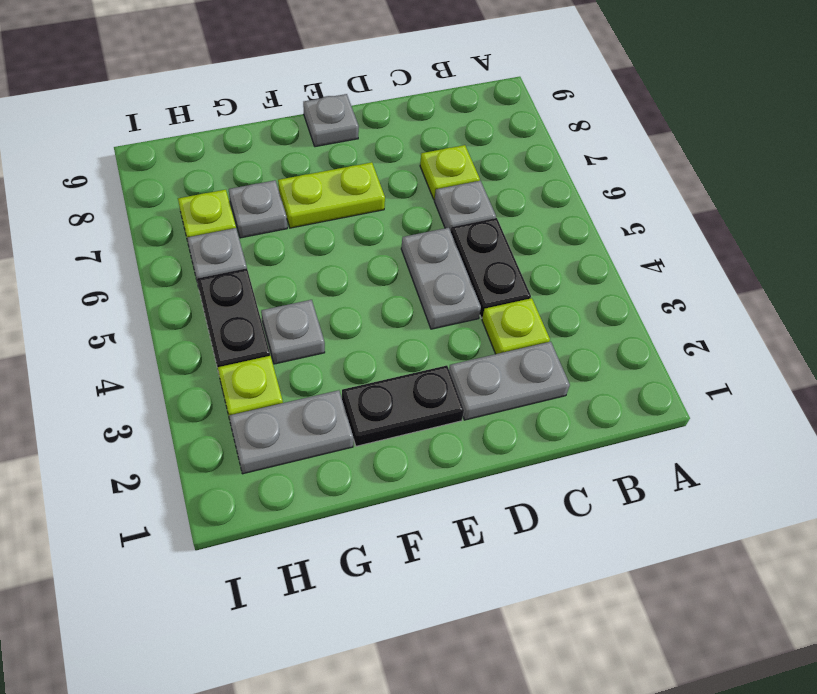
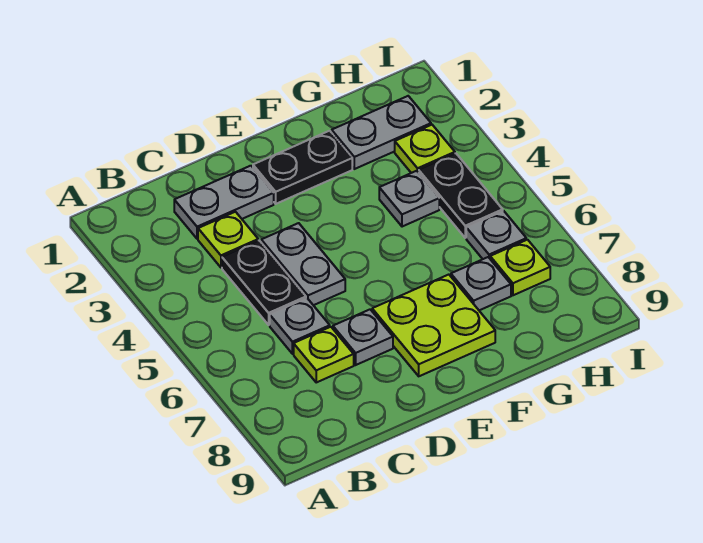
lime 1x2 plate [278,162,385,228] -> lime 2x2 plate [372,275,495,376]
grey 1x1 plate [303,94,359,147] -> grey 1x1 plate moved to [333,309,393,365]

